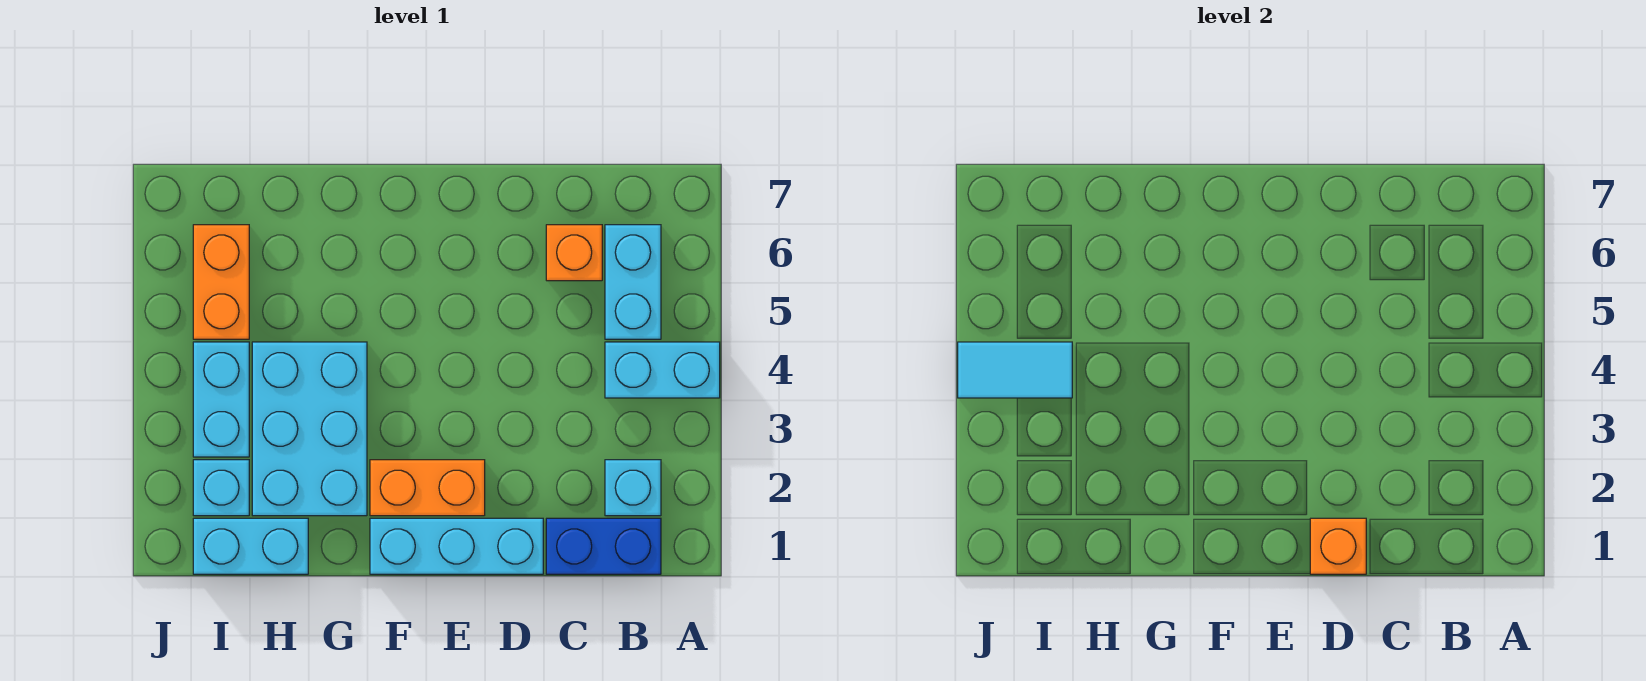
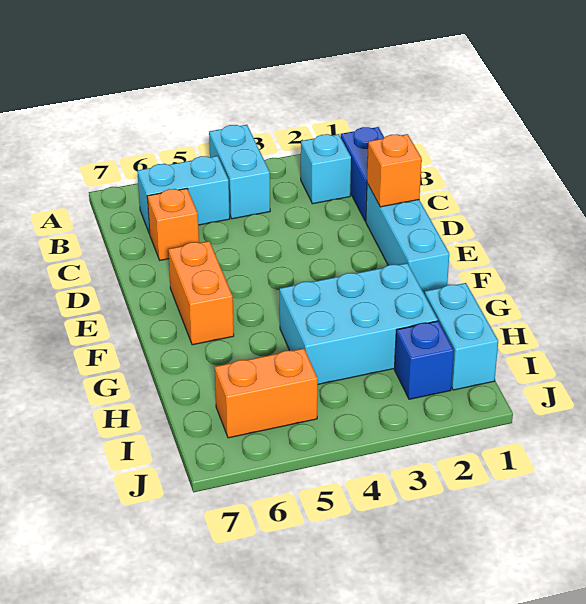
orange 1x2 brick [370,460,485,516] -> orange 1x2 brick moved to [168,241,234,345]
cyan 1x1 brick [193,460,249,516] -> blue 1x1 brick [395,321,454,399]
cyan 1x2 brick [193,342,249,457] -> none
cyan 1x2 tile [958,342,1072,398] -> none

